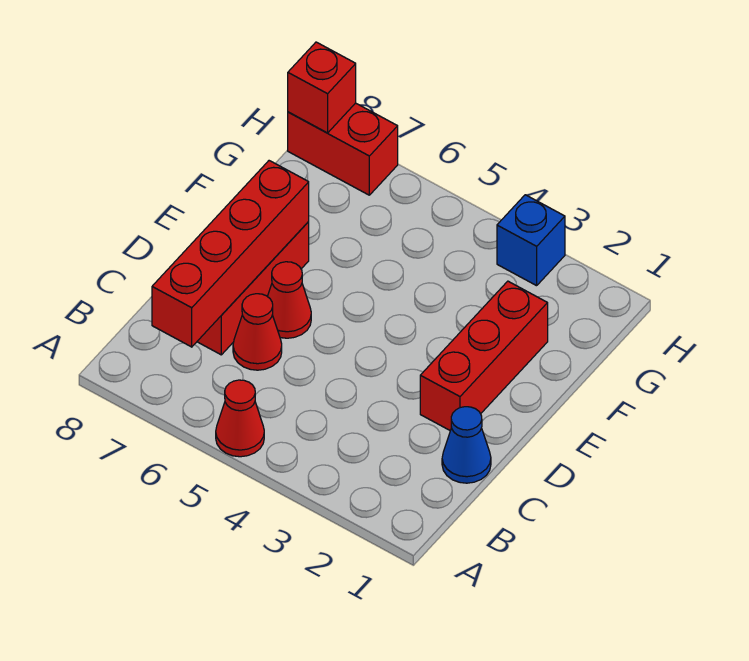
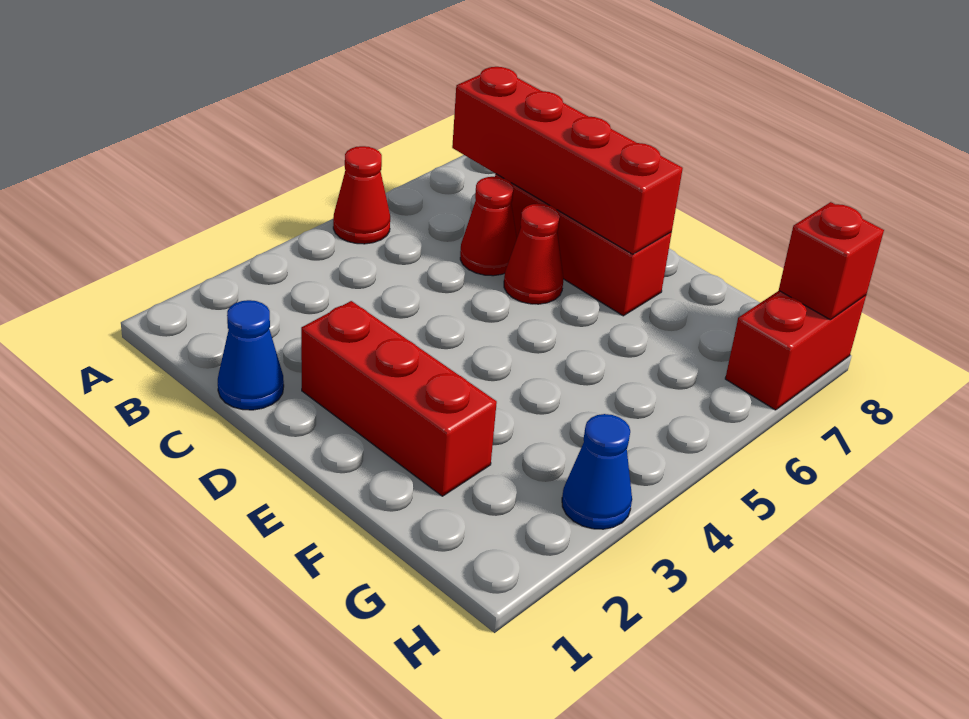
blue 1x1 brick [497,195,565,286] -> blue 1x1 cone [562,414,632,529]

